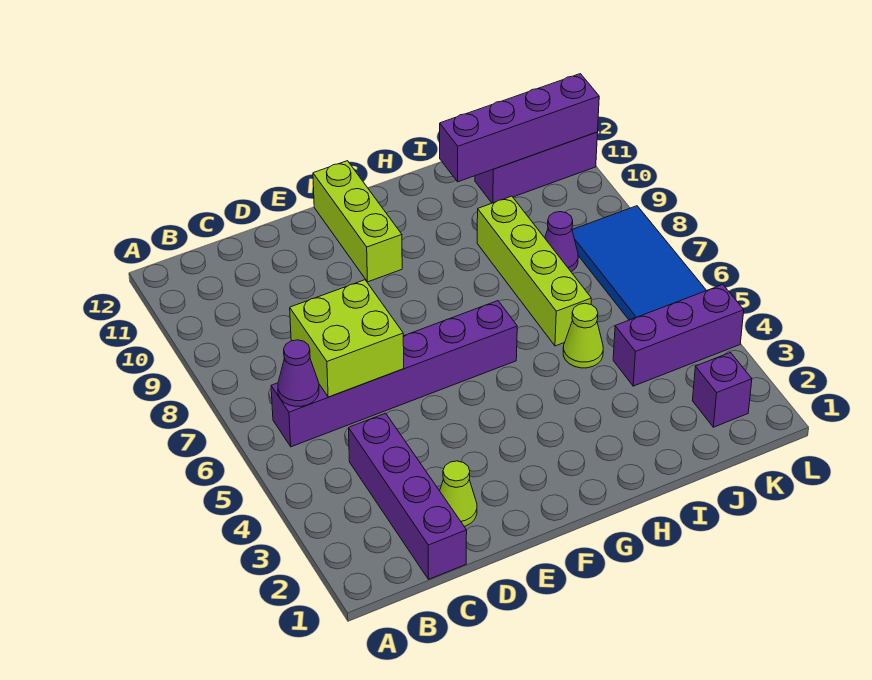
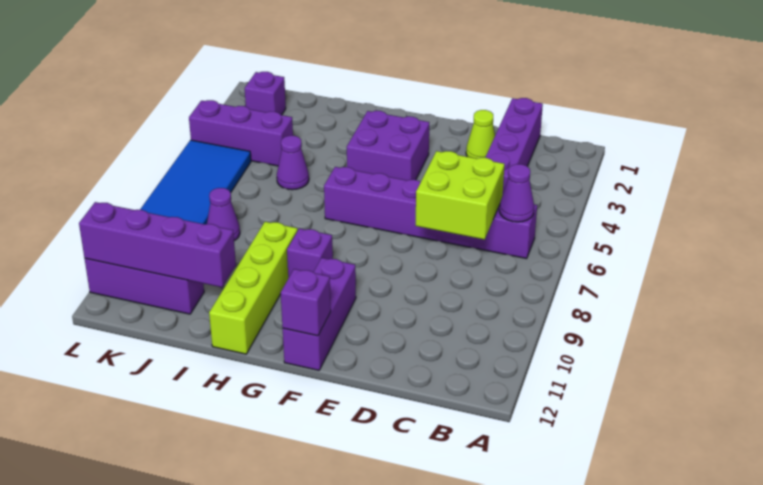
none -> purple 2x2 brick [347,111,429,180]
lime 1x3 brick [313,161,402,282] -> purple 1x3 brick [283,258,356,370]
none -> purple 1x1 brick [281,269,331,336]
none -> purple 1x1 brick [287,228,333,278]
lime 1x1 cone [563,303,603,368] -> purple 1x1 cone [277,136,309,190]
lime 1x4 brick [477,196,591,346] -> lime 1x4 brick moved to [209,222,298,354]

